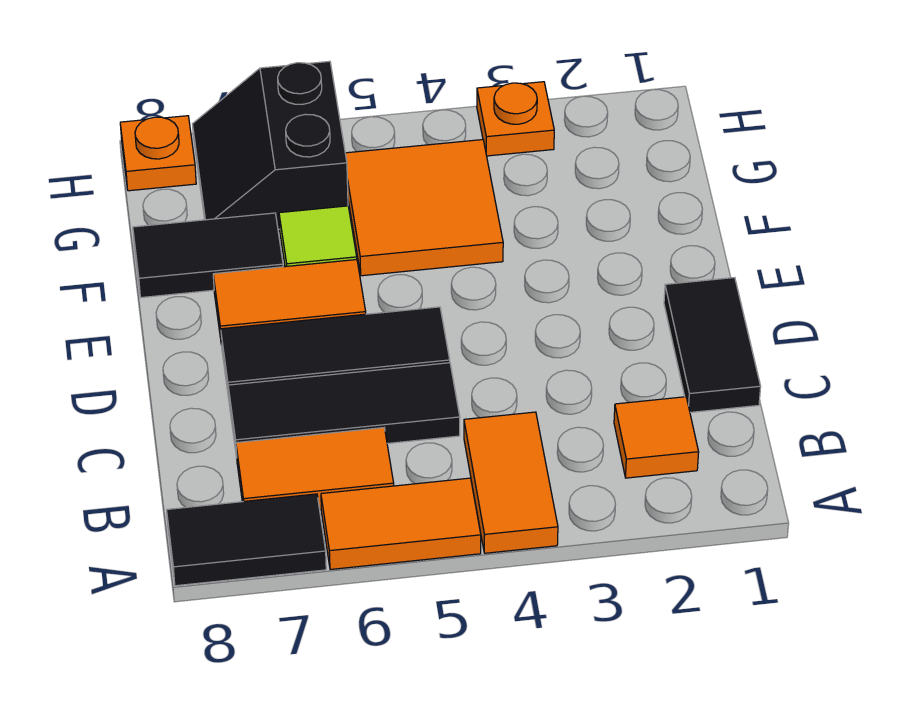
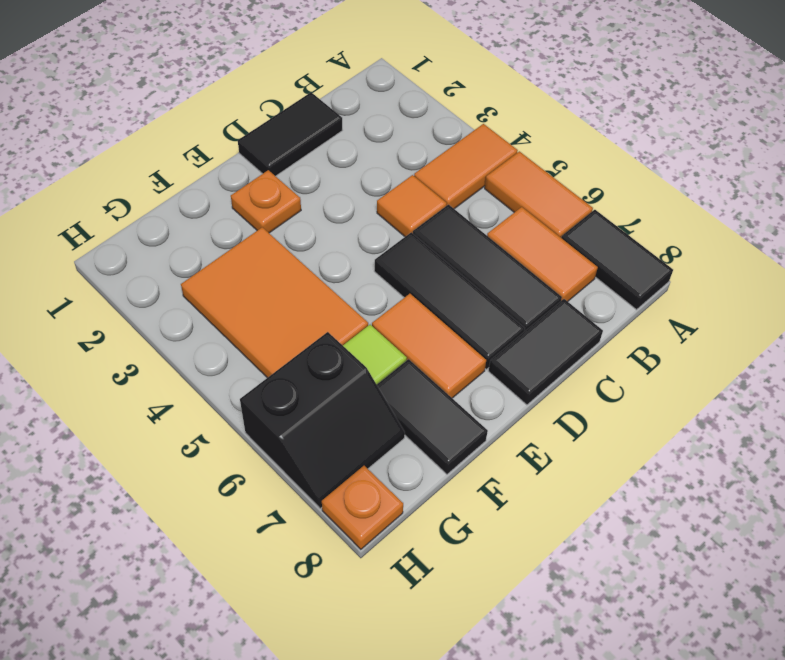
orange 1x1 tile [614,397,699,478] -> orange 1x1 tile moved to [377,175,447,237]
none -> black 1x2 tile [488,299,603,405]
orange 2x2 tile [345,140,503,276] -> orange 2x3 tile [181,227,368,378]
orange 1x1 plate [477,82,554,156] -> orange 1x1 plate moved to [231,170,301,233]

